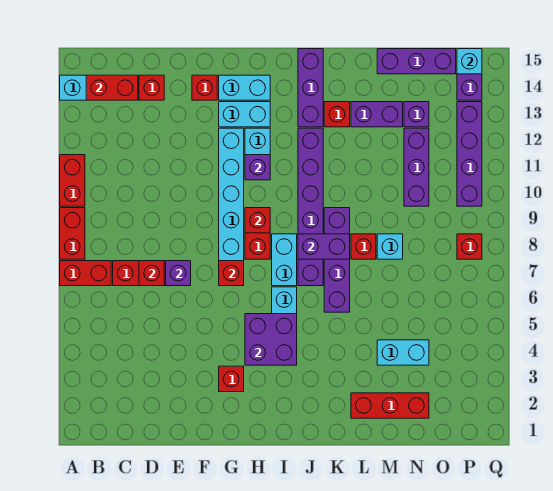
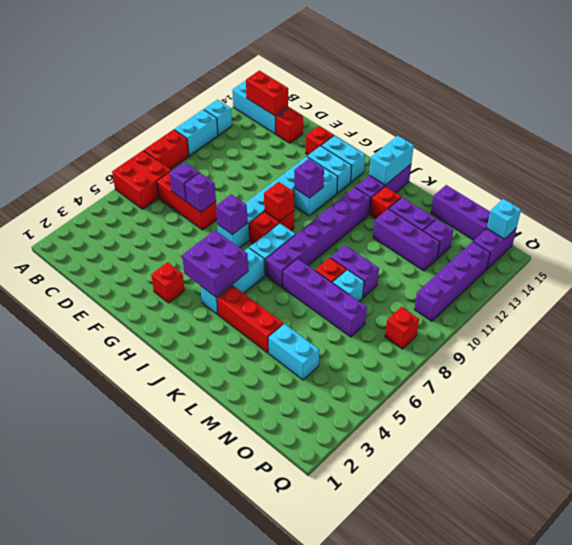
red 1x2 brick [60,261,111,286] -> red 2x2 brick [112,150,171,209]
red 1x2 brick [60,155,85,206] -> cyan 1x2 brick [174,109,218,156]
none -> cyan 1x1 brick [204,100,232,135]
red 1x1 brick [139,261,164,286] -> purple 1x1 brick [169,162,199,201]
red 1x1 brick [219,261,244,286] -> purple 1x1 brick [216,194,247,235]
purple 1x2 brick [298,234,350,259] -> purple 1x2 brick moved to [331,245,379,297]
none -> cyan 1x2 brick [369,136,414,185]
purple 1x4 brick [324,208,350,312] -> purple 1x4 brick turned to [283,259,367,337]
red 1x3 brick [351,393,429,418] -> red 1x3 brick moved to [217,285,283,353]
purple 1x3 brick [404,128,429,206] -> purple 1x3 brick turned to [373,209,440,271]

